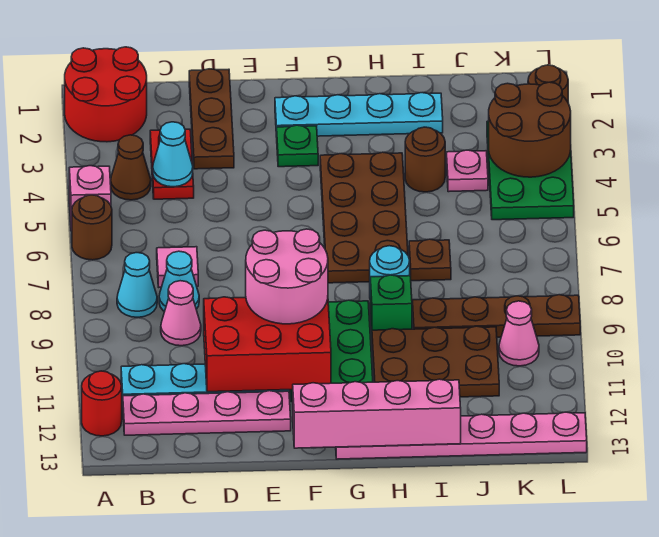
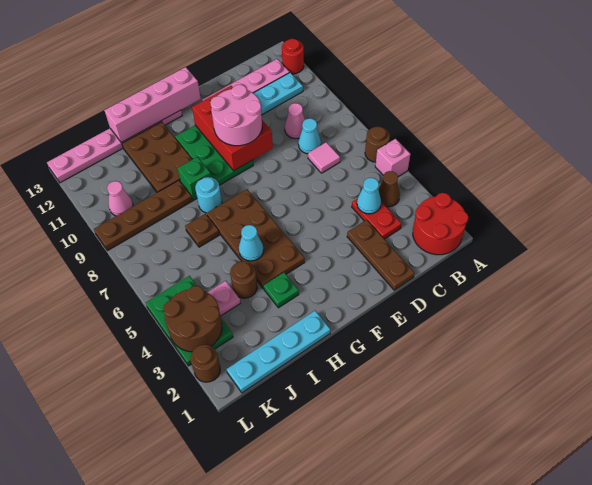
cyan 1x1 cone [117,253,157,317] -> cyan 1x1 cone moved to [239,225,264,261]
red 2x3 brick [204,297,331,392] -> red 2x3 brick turned to [192,86,273,171]
cyan 1x4 plate [275,93,443,137] -> cyan 1x4 plate moved to [227,311,330,393]
green 1x1 plate [277,125,318,167] -> green 1x1 plate moved to [264,272,299,308]
brown 2x3 plate [372,326,499,397] -> brown 2x3 plate turned to [122,122,192,192]

